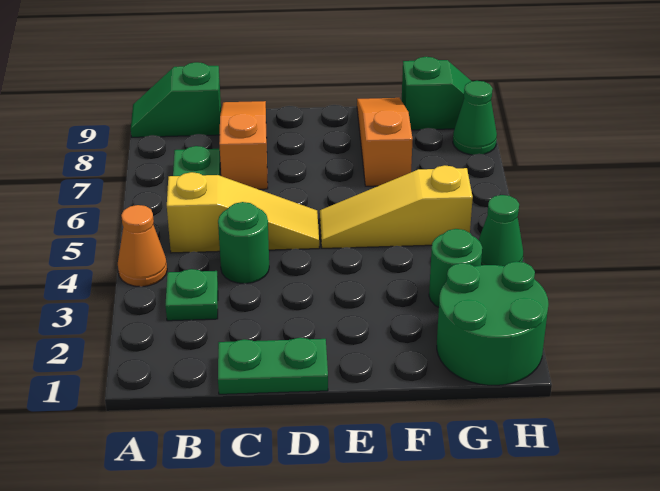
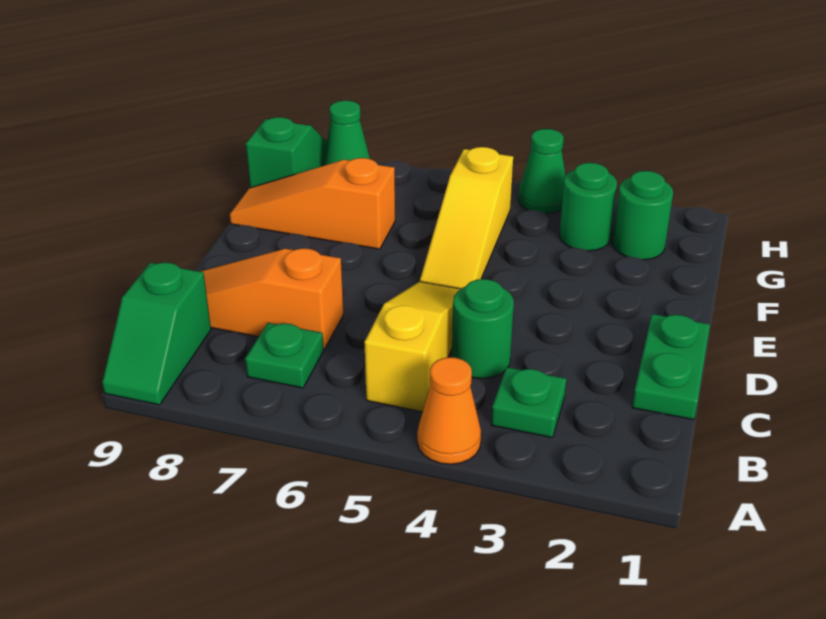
green 2x2 round brick [437,261,549,385] -> green 1x1 round brick [613,171,673,260]

